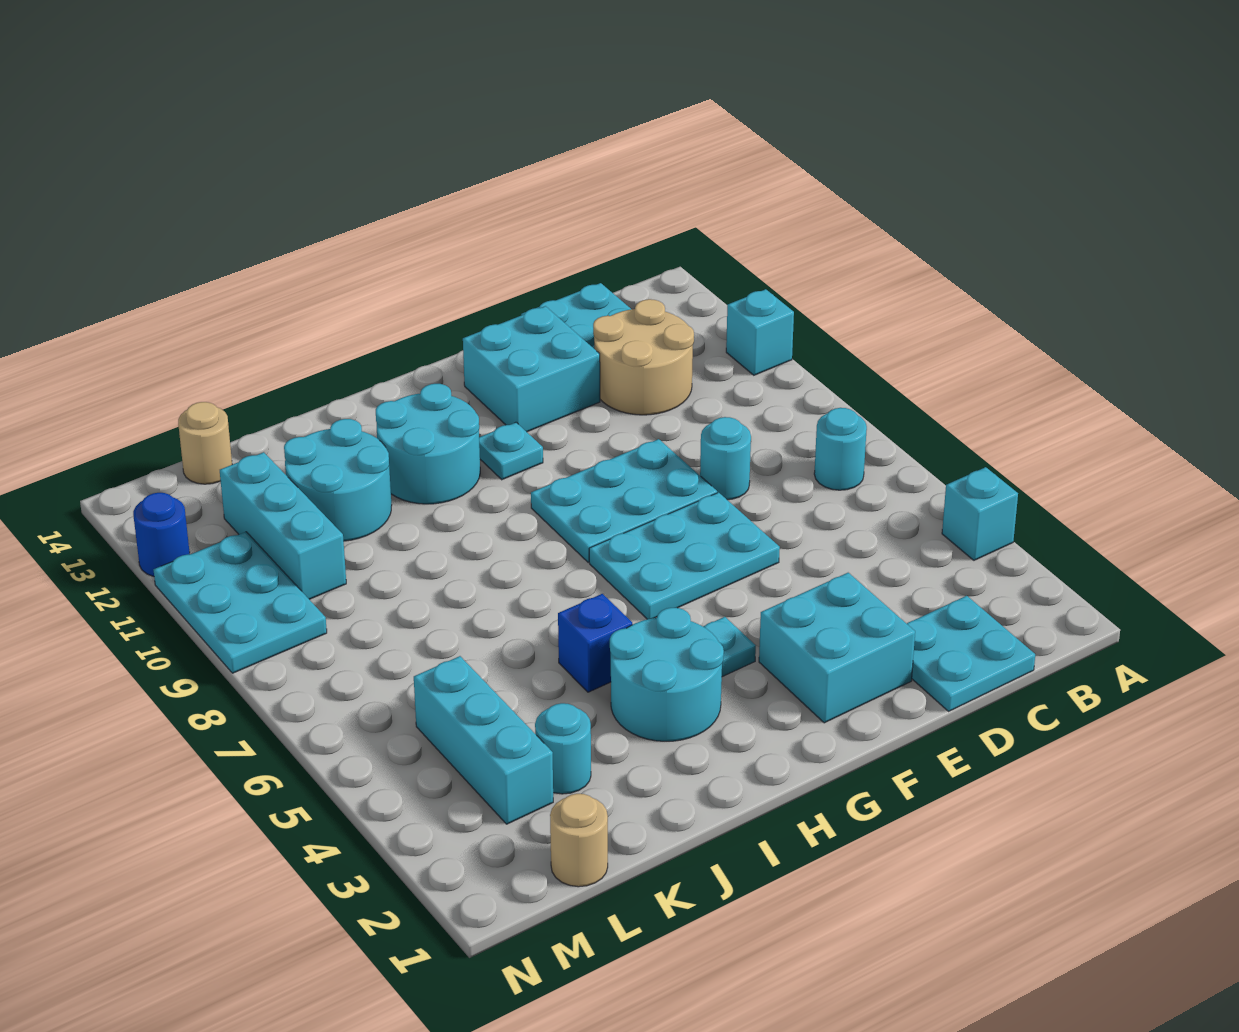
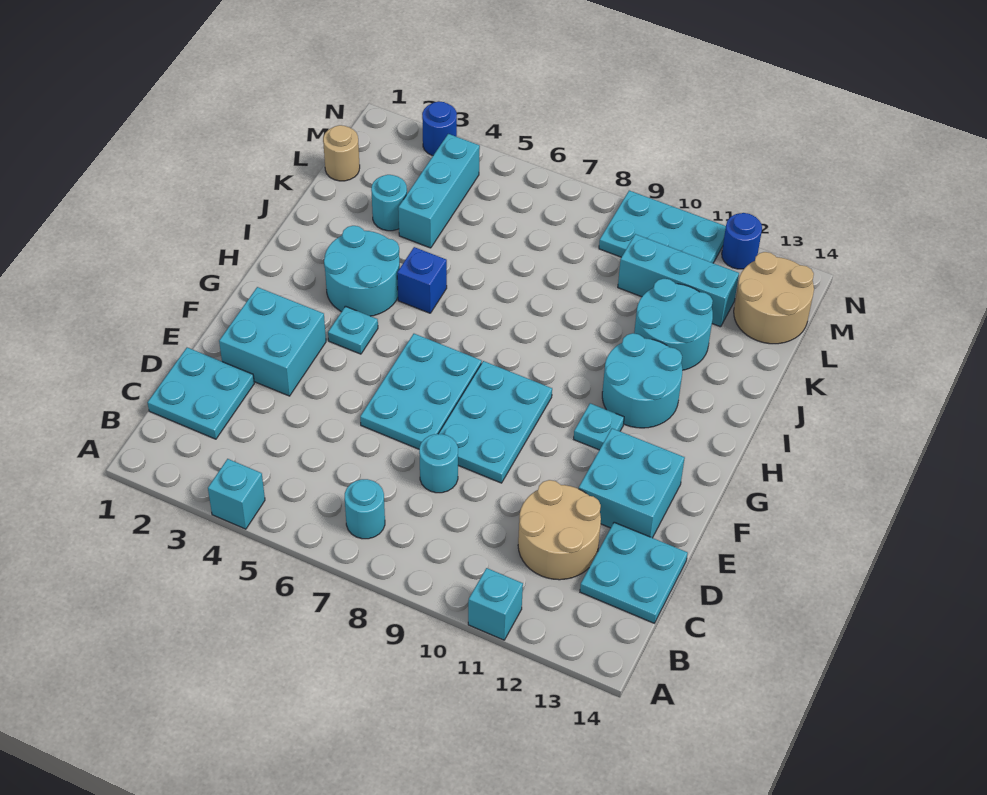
cyan 1x3 brick [414,656,553,824] -> cyan 1x3 brick turned to [398,134,480,248]
tan 1x1 round brick [178,402,232,484] -> tan 2x2 round brick [734,252,814,344]
none -> blue 1x1 round brick [422,101,457,156]

